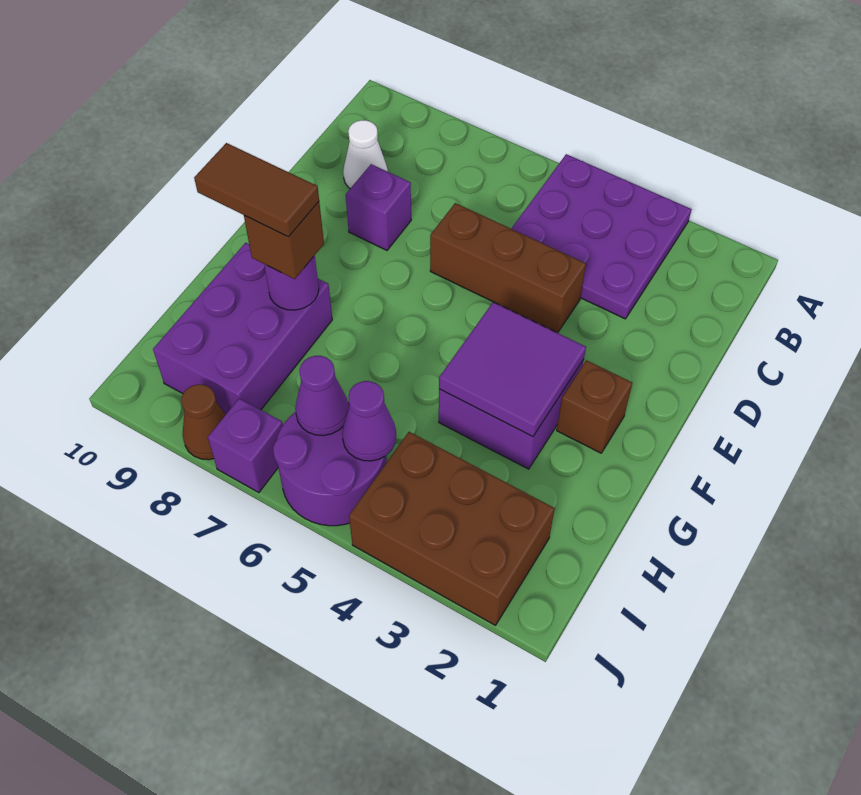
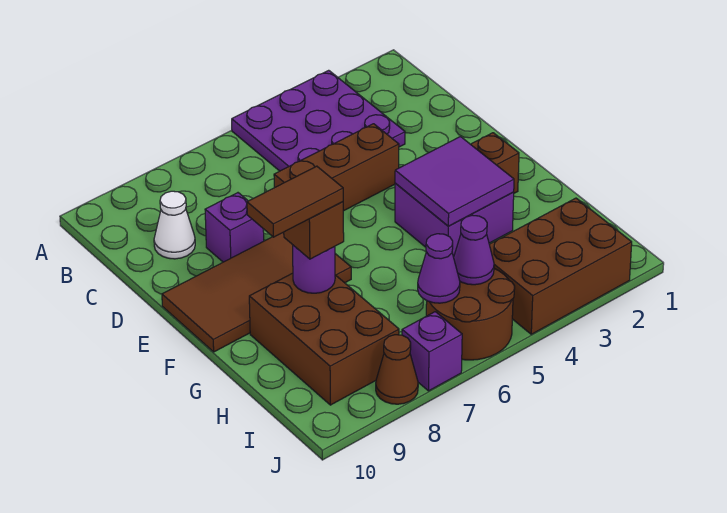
none -> brown 2x4 tile [162,232,351,352]
purple 2x3 brick [153,243,332,414] -> brown 2x3 brick [249,273,399,405]
purple 2x2 round brick [273,402,387,526] -> brown 2x2 round brick [426,269,515,360]

